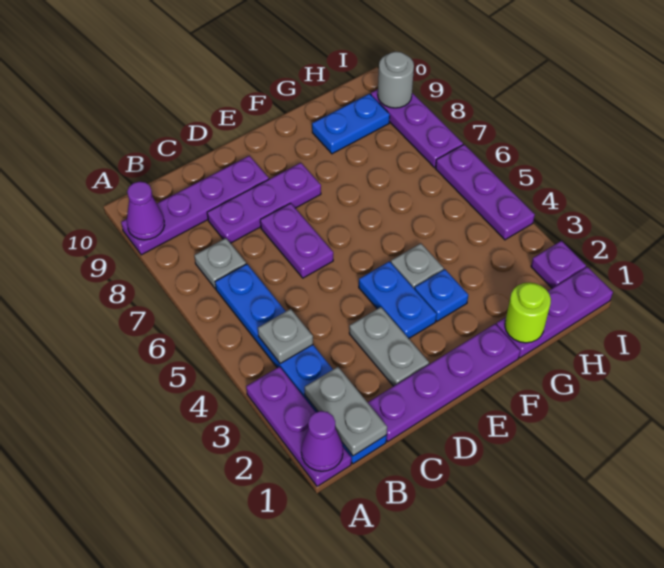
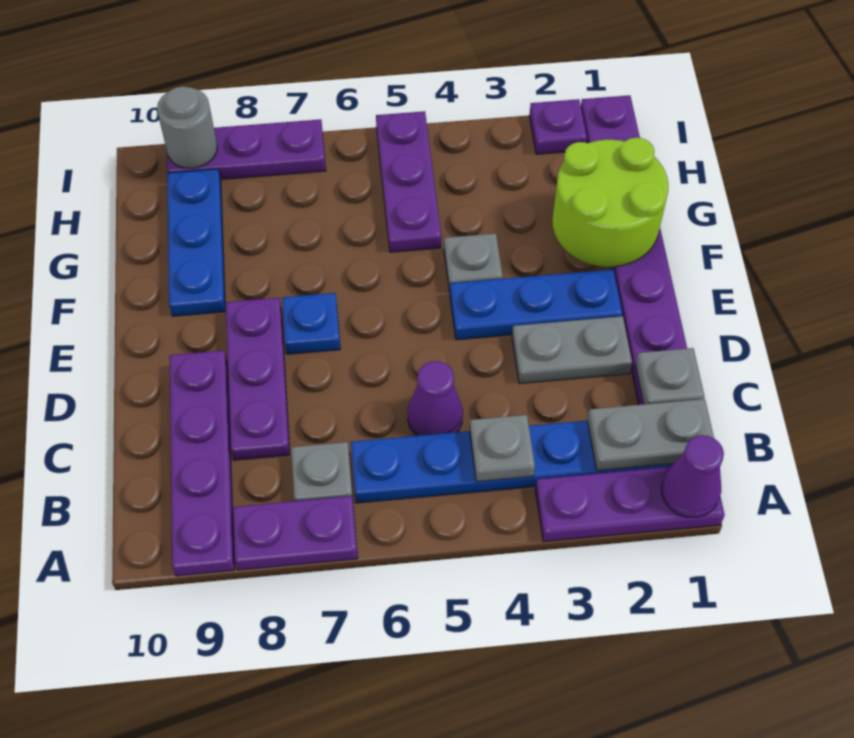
purple 1x1 cone [127,182,165,240] -> purple 1x1 cone moved to [407,361,463,436]
none -> grey 1x1 plate [636,348,704,404]
purple 1x2 plate [260,203,333,278] -> purple 1x2 plate moved to [233,496,358,570]
blue 1x2 plate [359,261,437,338] -> blue 1x3 plate [450,270,622,340]
blue 1x1 plate [415,269,468,321] -> blue 1x1 plate moved to [282,293,340,354]
lime 1x1 round brick [505,282,551,343] -> lime 2x2 round brick [552,138,669,267]
blue 1x2 plate [312,94,390,154] -> blue 1x3 plate [167,169,226,316]
purple 1x3 plate [436,145,535,240] -> purple 1x3 plate turned to [376,111,441,252]

